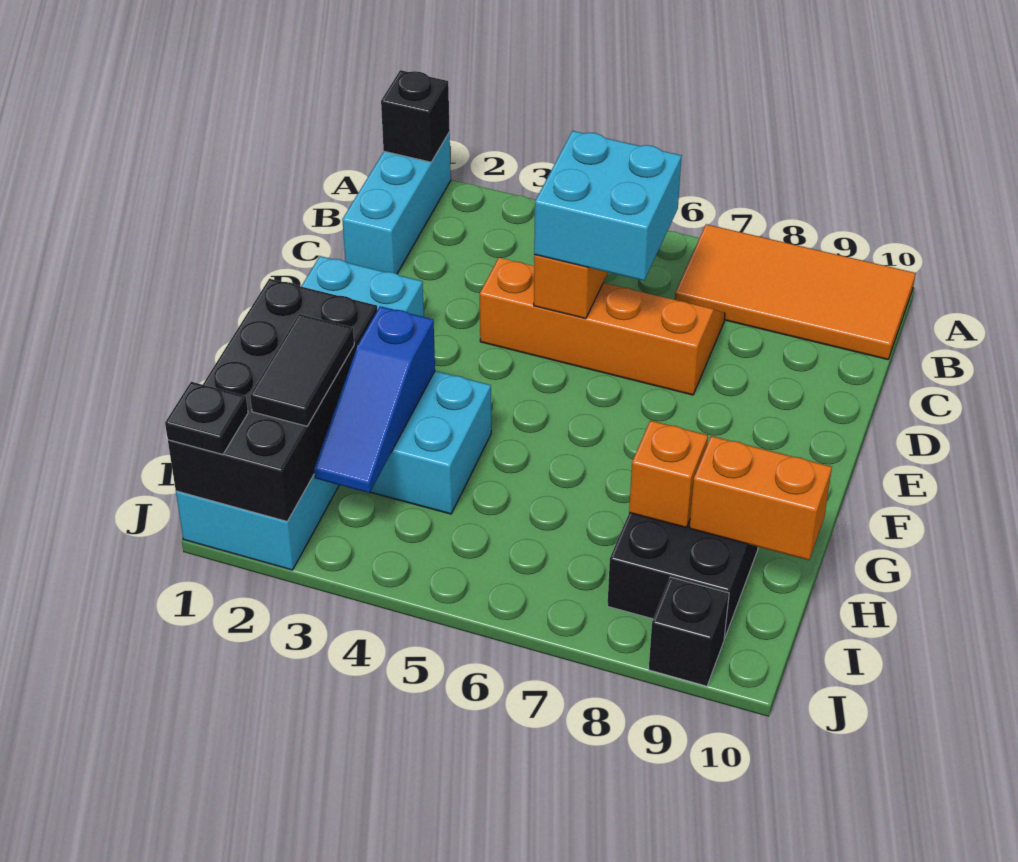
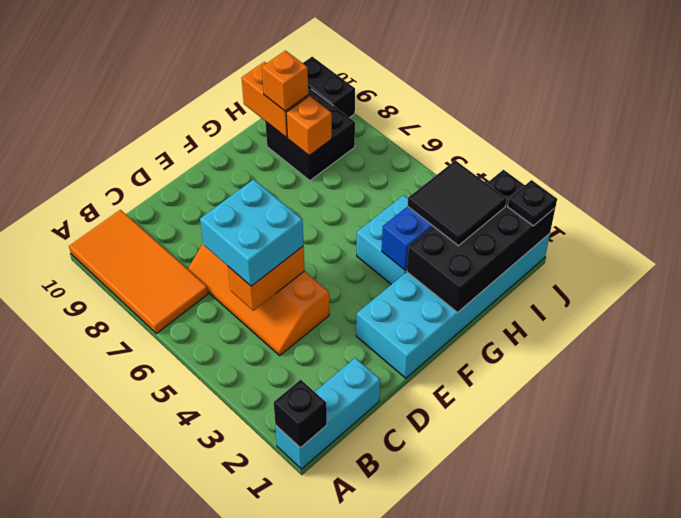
black 1x2 tile [250,314,354,426] -> black 2x2 tile [408,160,507,246]
none -> orange 1x1 brick [262,51,308,111]
black 1x1 brick [649,577,729,686] -> black 1x2 brick [303,57,355,118]

